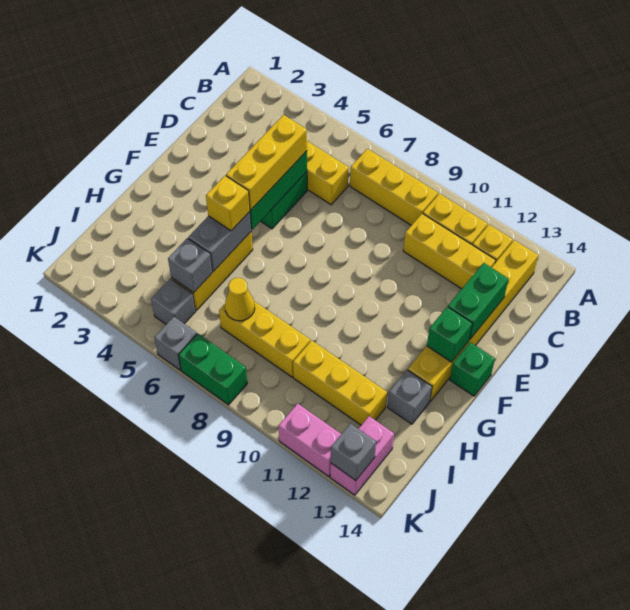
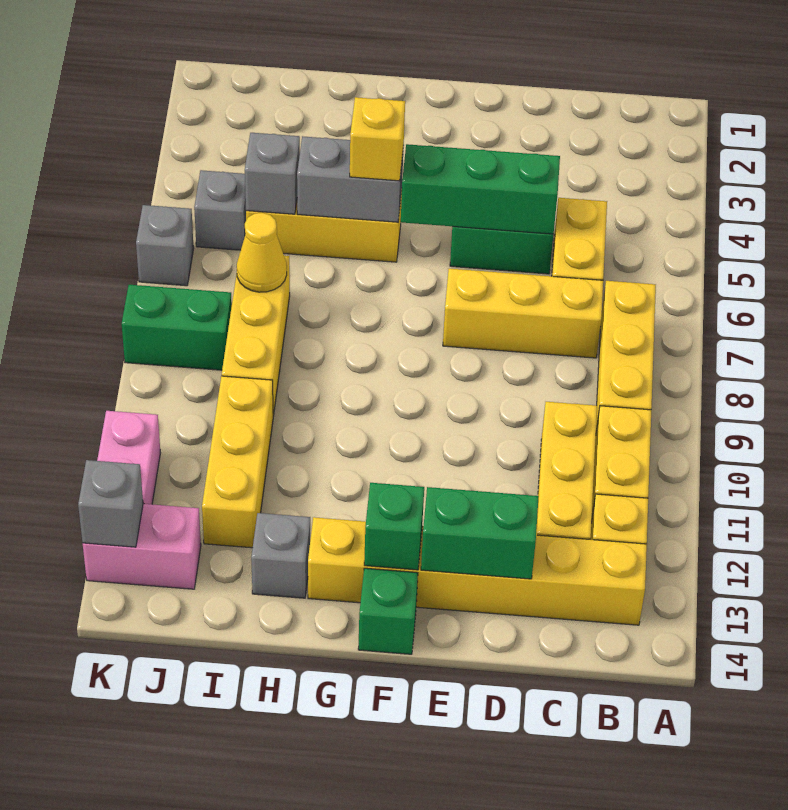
yellow 1x3 brick [226,115,307,210] -> yellow 1x3 brick moved to [443,269,603,358]
green 1x2 brick [179,334,247,405] -> green 1x2 brick turned to [122,285,232,370]

